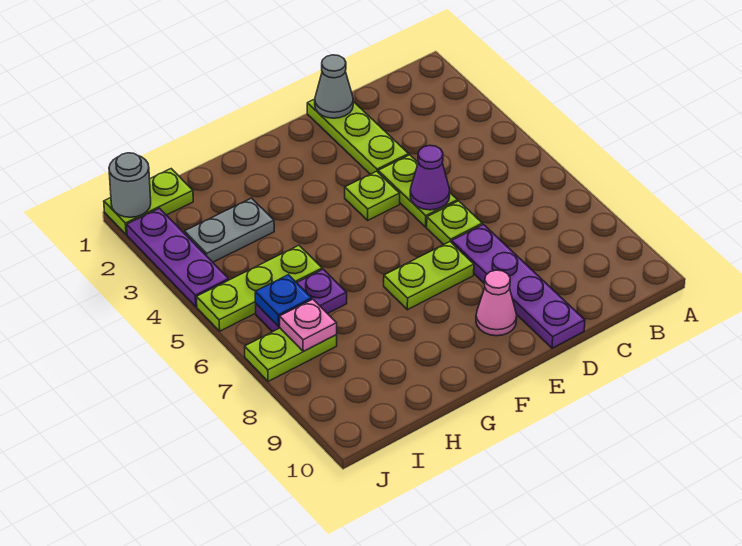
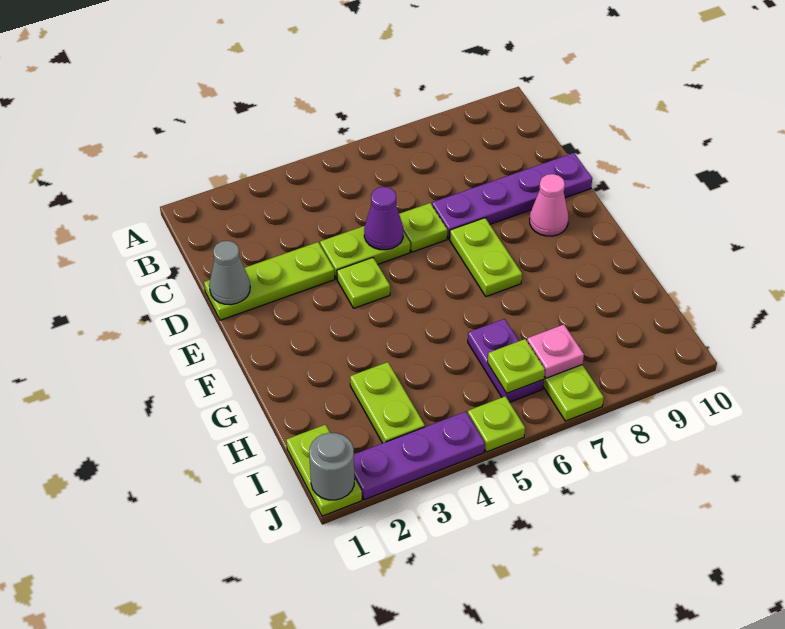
grey 1x2 plate [184,198,274,262] -> lime 1x2 plate [350,362,425,443]
lime 1x3 plate [196,245,322,331] -> lime 1x1 plate [468,396,525,452]
blue 1x1 plate [255,275,312,326] -> lime 1x1 plate [488,339,545,393]

